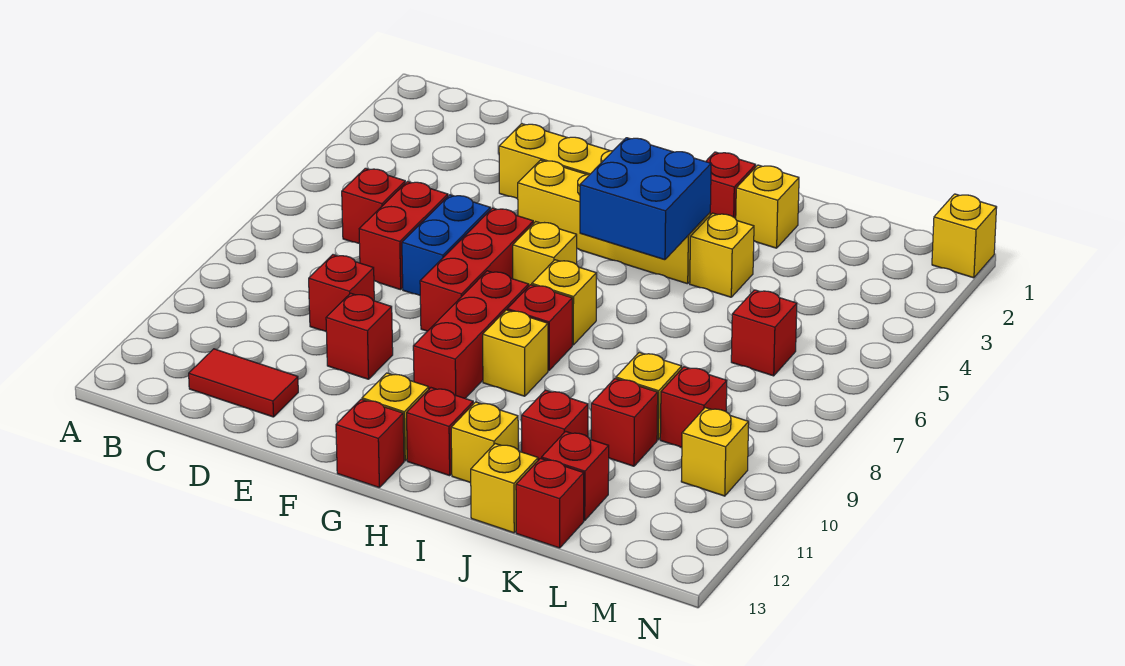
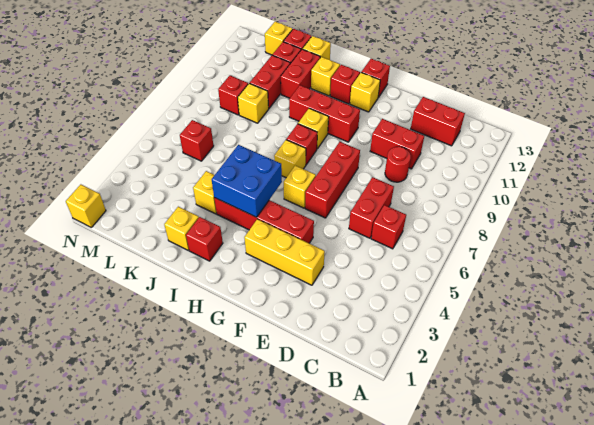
red 1x2 tile [189,349,298,417] -> red 1x2 brick [411,97,465,146]
red 1x1 brick [309,255,374,331] -> red 1x1 round brick [385,147,411,182]
blue 1x2 brick [402,195,491,295] -> none
red 1x1 brick [326,293,393,379] -> red 1x2 brick [370,119,424,169]
yellow 1x4 brick [518,160,710,284] -> red 1x4 brick [214,198,314,243]
red 1x3 brick [413,271,529,398] -> red 1x3 brick turned to [289,85,360,142]
red 1x1 brick [522,390,588,460] -> red 1x2 brick [281,49,320,98]
red 1x1 brick [591,379,658,466] -> red 1x2 brick [250,55,290,108]
yellow 1x1 brick [681,408,749,496] -> yellow 1x1 brick moved to [265,22,293,55]

